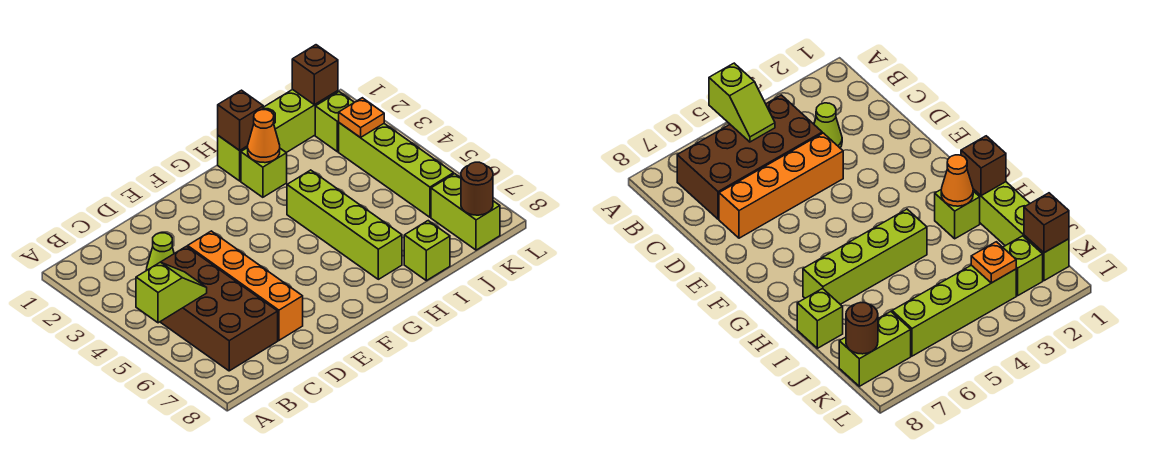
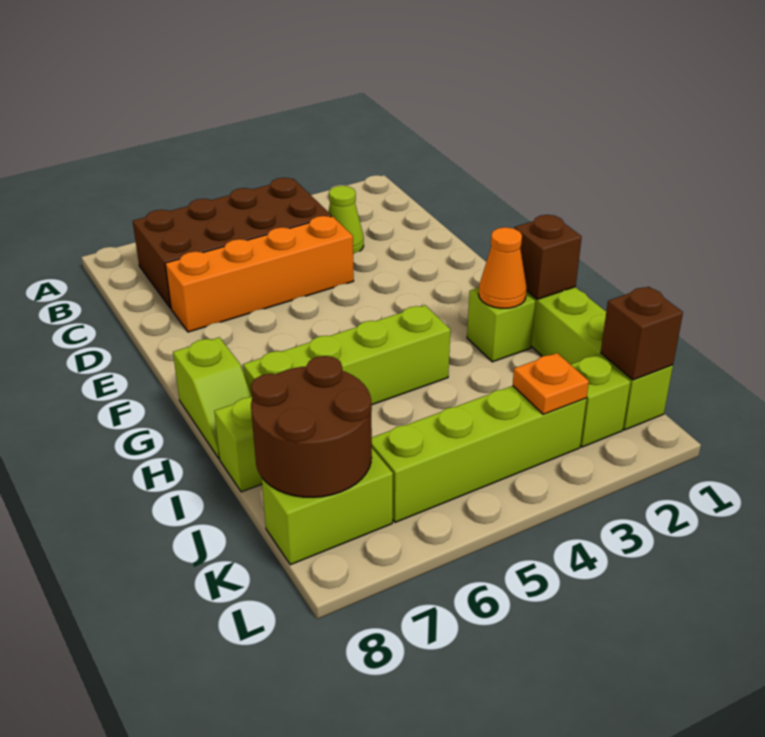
lime 1x2 slope [136,262,207,323] -> lime 1x2 slope moved to [173,337,252,459]
brown 1x1 round brick [461,162,493,215] -> brown 2x2 round brick [251,356,372,498]

